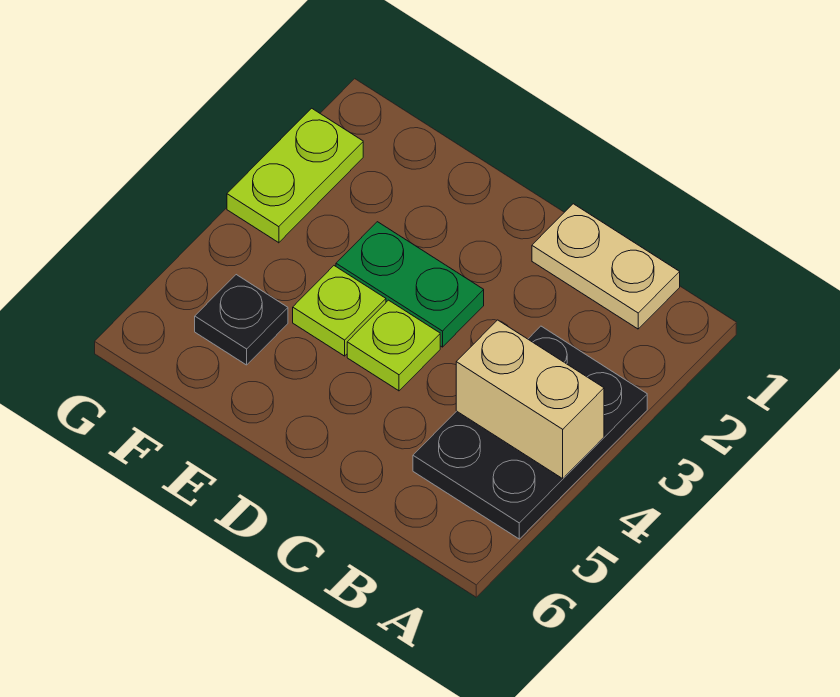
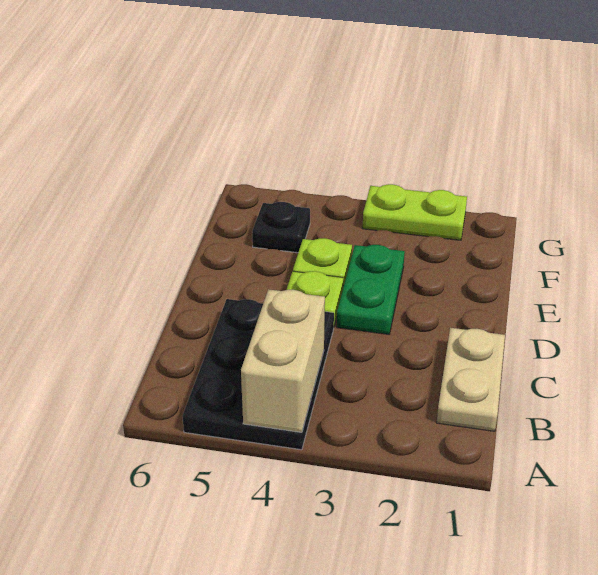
black 2x3 plate [413,326,647,539] -> black 2x3 plate turned to [182,299,334,450]

